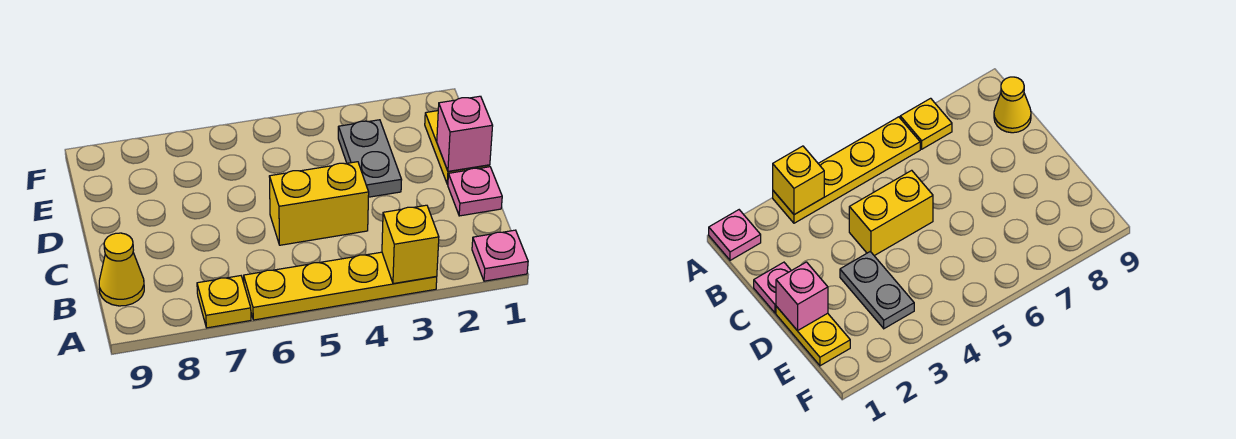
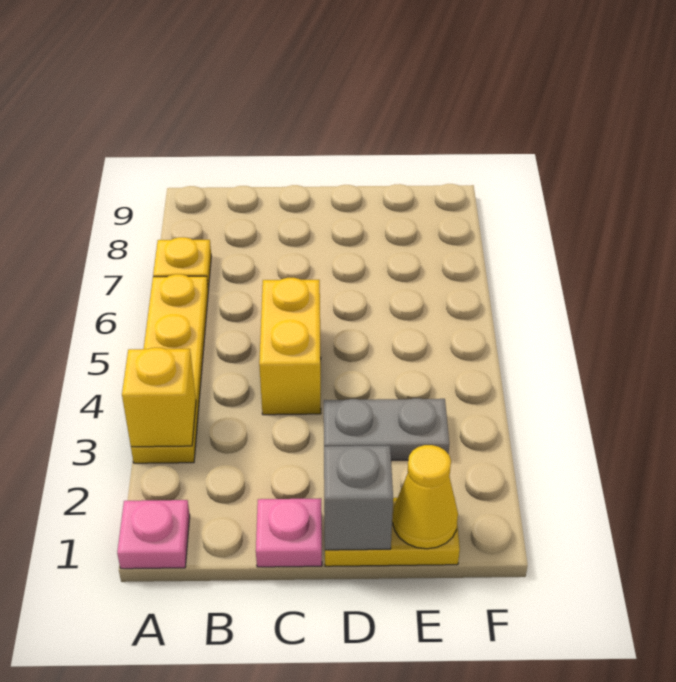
yellow 1x1 cone [99,233,144,306] -> yellow 1x1 cone moved to [393,445,458,549]
pink 1x1 brick [437,96,493,171] -> grey 1x1 brick [324,445,393,550]

